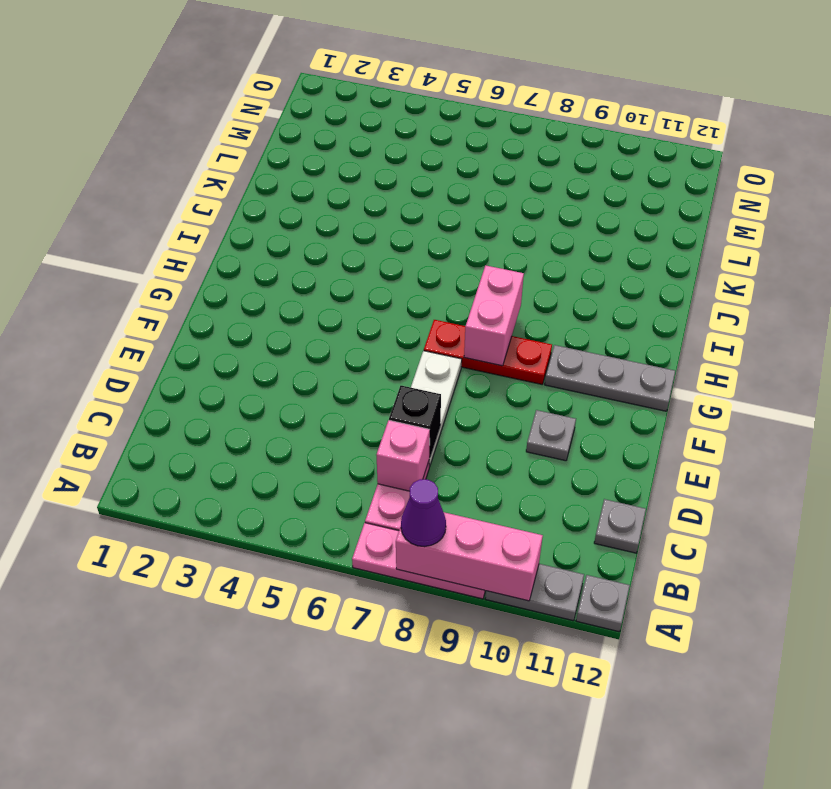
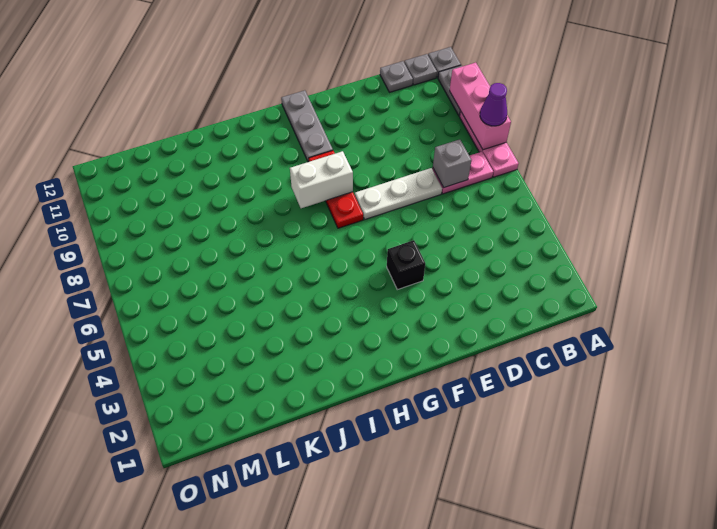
pink 1x1 brick [376,420,430,491] -> grey 1x1 brick [433,139,471,188]
black 1x1 brick [389,386,441,457] -> black 1x1 brick moved to [387,240,425,290]
grey 1x1 plate [526,410,576,461] -> grey 1x1 plate moved to [404,54,437,85]
pink 1x2 brick [464,265,524,366] -> white 1x2 brick [290,151,353,208]

